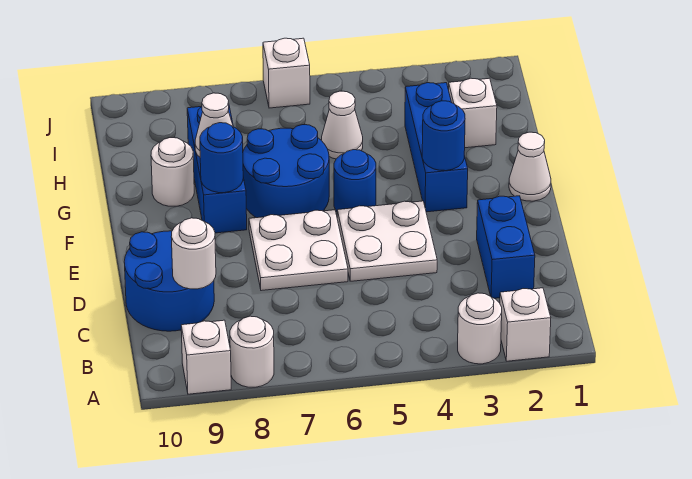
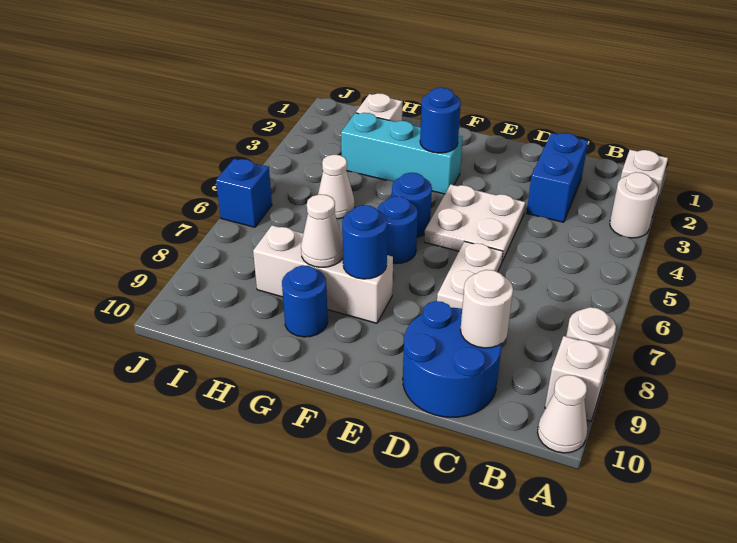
blue 1x2 brick [477,196,535,298] -> blue 1x2 brick turned to [527,133,588,222]
white 2x2 plate [249,210,348,291] -> white 1x2 plate [437,241,503,309]
white 1x1 cone [509,132,551,201] -> white 1x1 cone moved to [538,375,587,453]
blue 1x3 brick [405,83,468,212] -> cyan 1x3 brick [341,113,463,194]
blue 2x2 round brick [243,125,329,218] -> blue 1x1 round brick [377,196,418,264]
blue 1x3 brick [187,107,247,233] -> white 1x3 brick [253,225,393,323]
white 1x1 round brick [151,138,194,206] -> blue 1x1 round brick [282,265,328,337]
white 1x1 brick [263,38,310,108] -> blue 1x1 brick [216,159,272,227]

